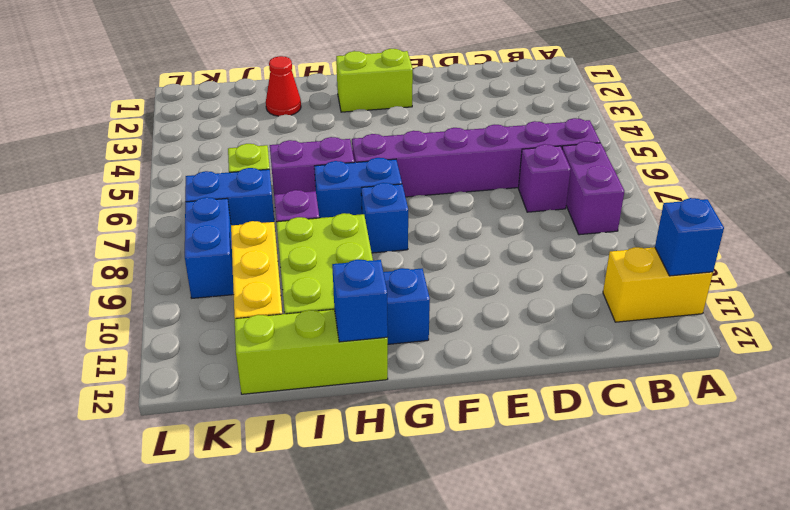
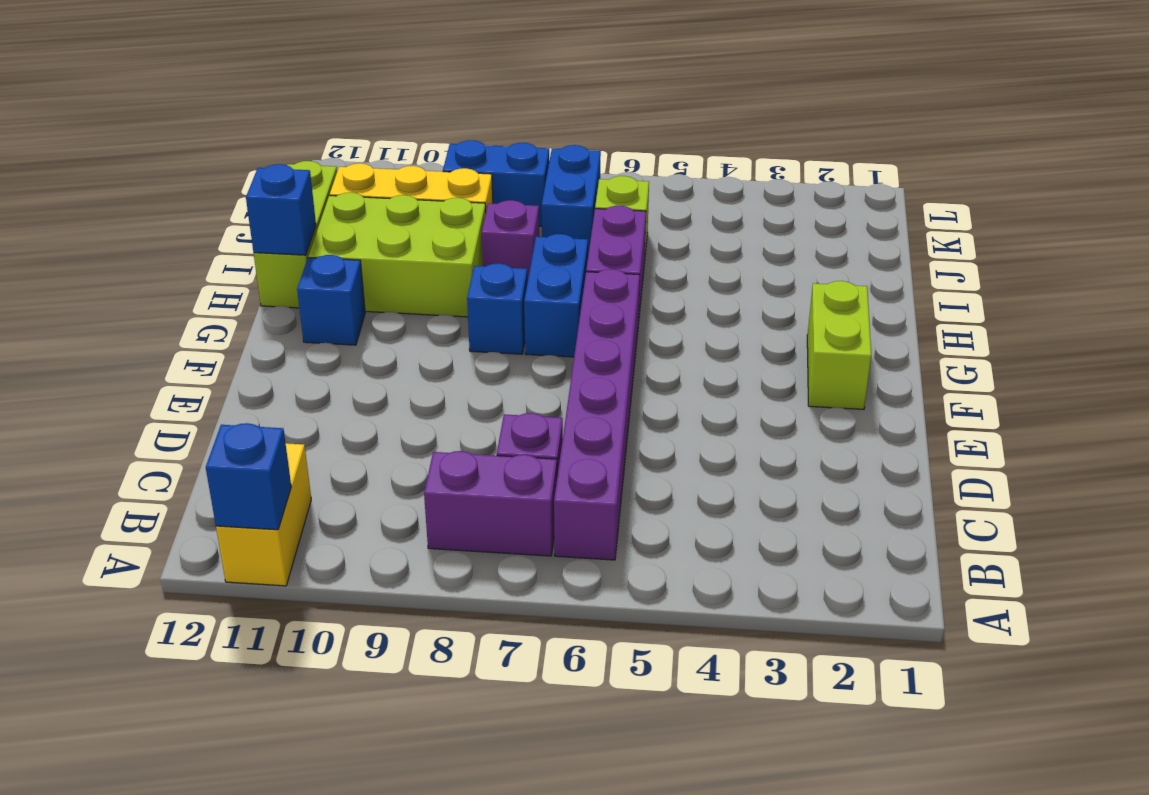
red 1x1 cone [266,56,301,116] -> none

